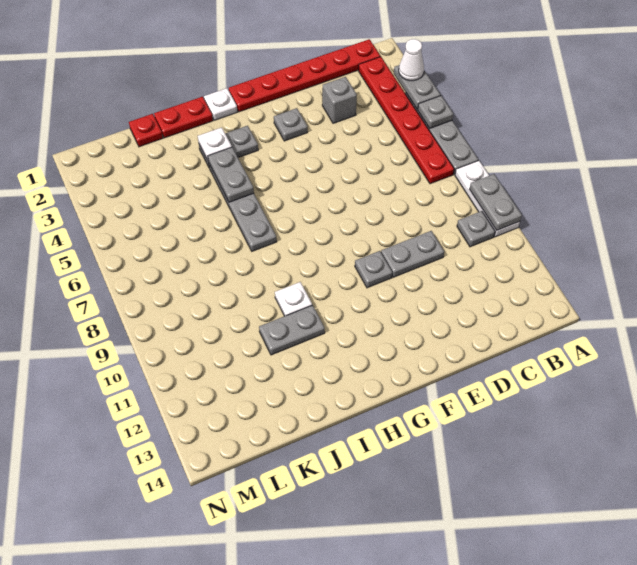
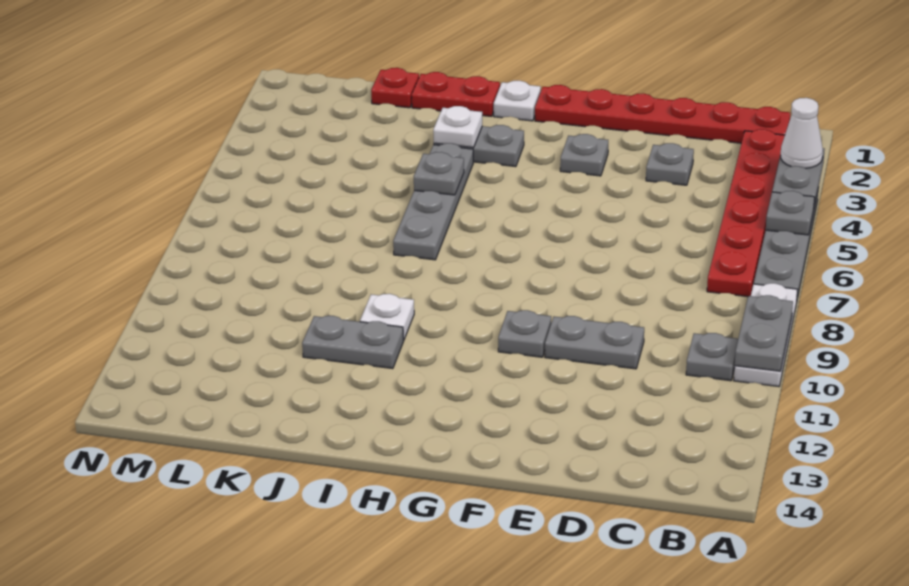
grey 1x1 brick [322,77,357,123] -> grey 1x1 plate [646,143,694,185]
grey 1x2 plate [208,147,254,202] -> grey 1x1 plate [414,152,464,195]

